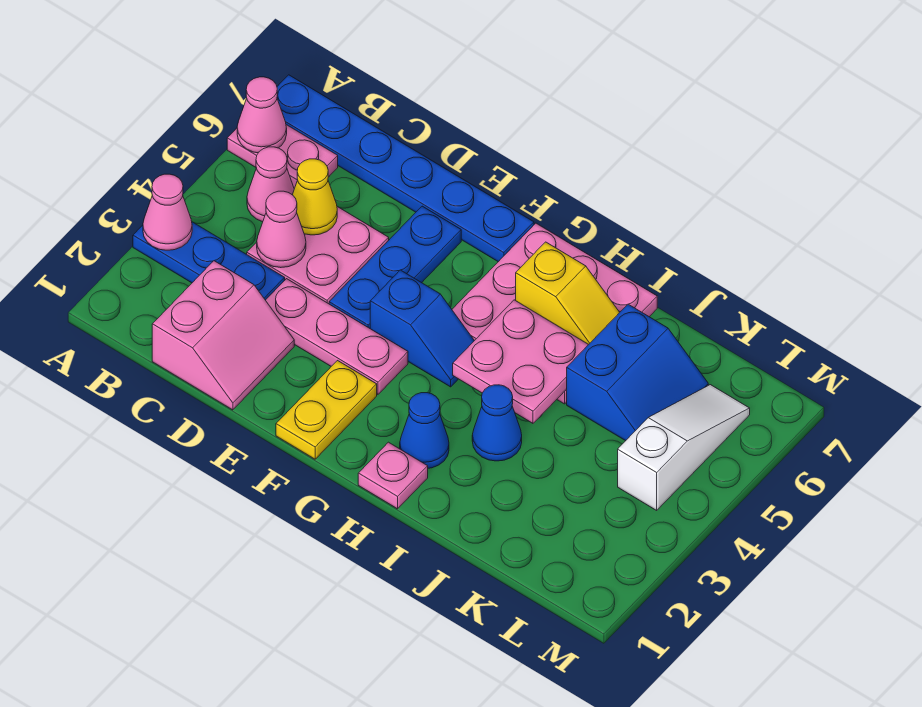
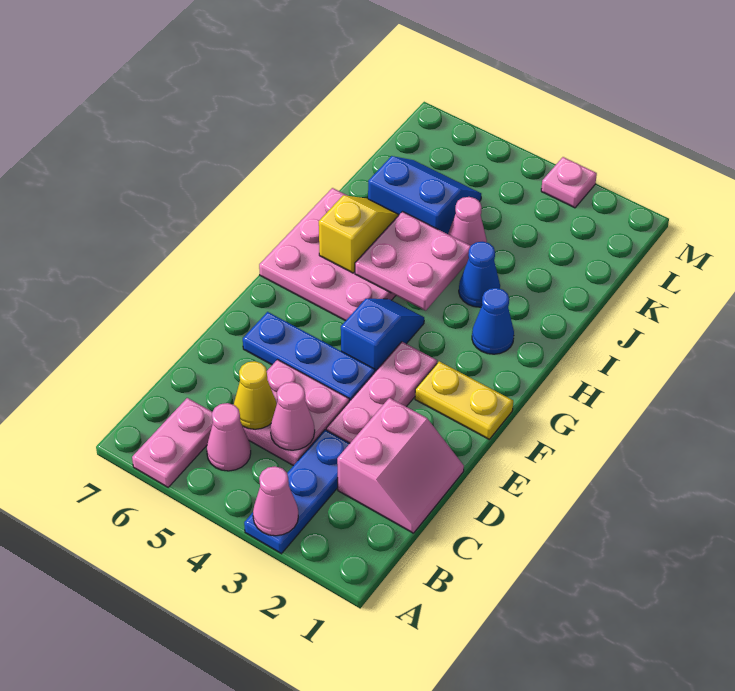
pink 1x1 cone [237,77,287,153] -> pink 1x1 cone moved to [448,197,487,246]
blue 1x6 plate [277,75,534,262] -> none
pink 2x2 slope [152,261,294,410] -> pink 2x2 slope turned to [337,398,464,533]
pink 1x1 plate [358,442,428,509] -> pink 1x1 plate moved to [541,157,597,208]
white 1x3 slope [618,385,750,510] -> none

